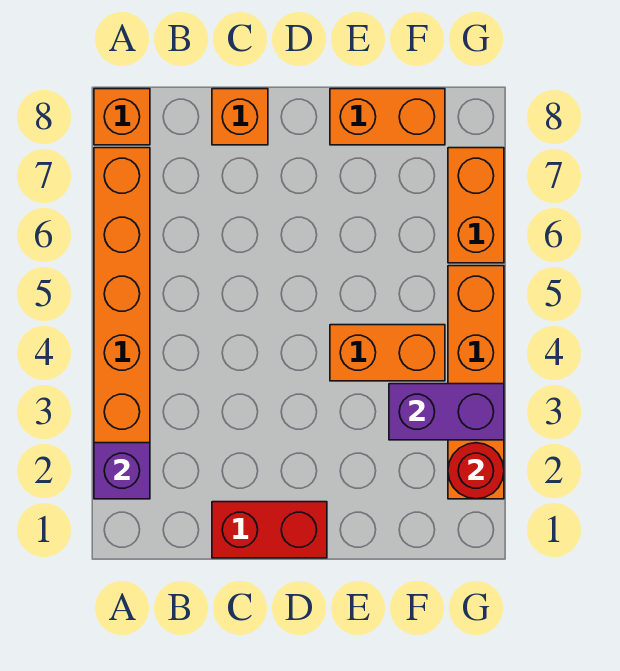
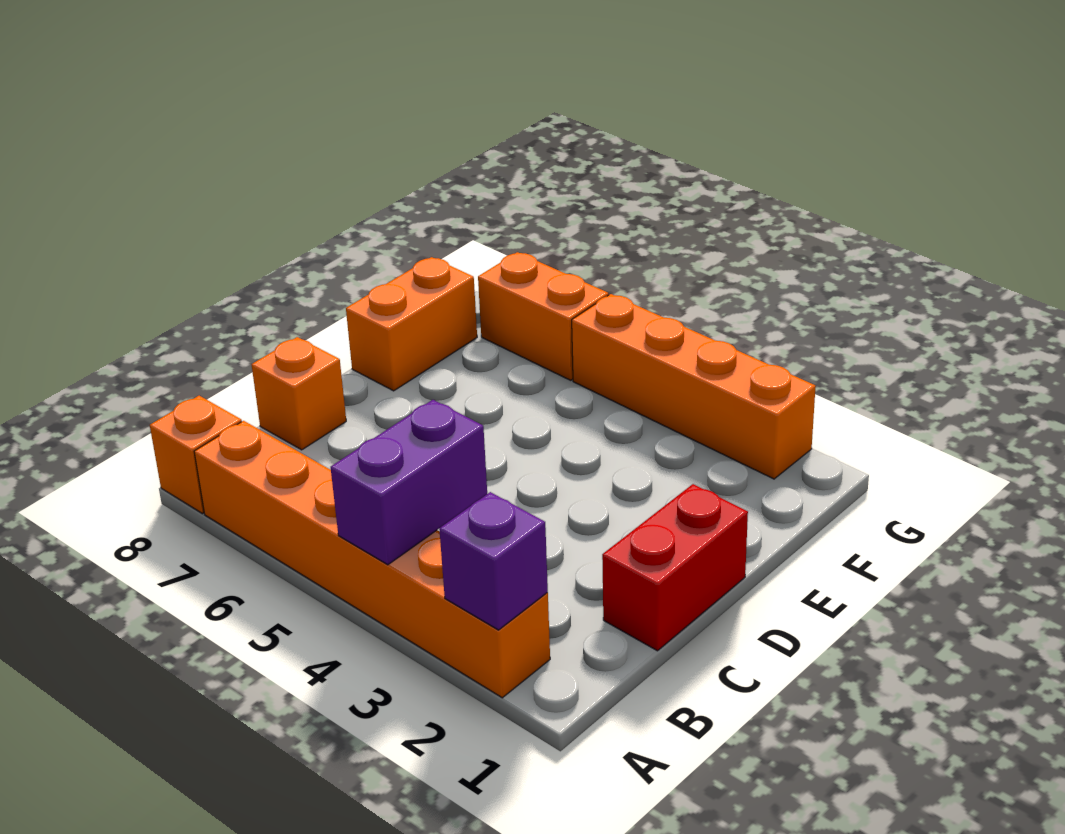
orange 1x2 brick [330,325,445,381] -> none
purple 1x2 brick [389,384,504,440] -> purple 1x2 brick moved to [331,400,487,565]
red 1x1 round brick [448,443,504,499] -> none

